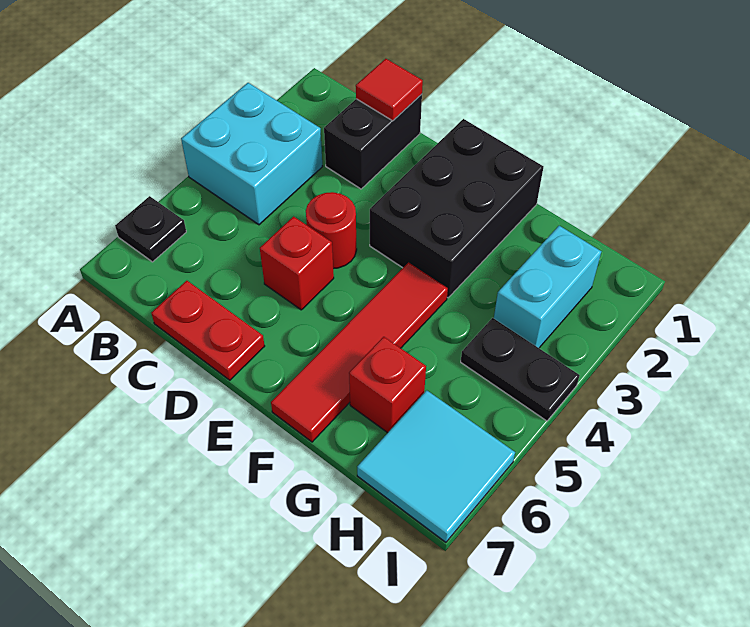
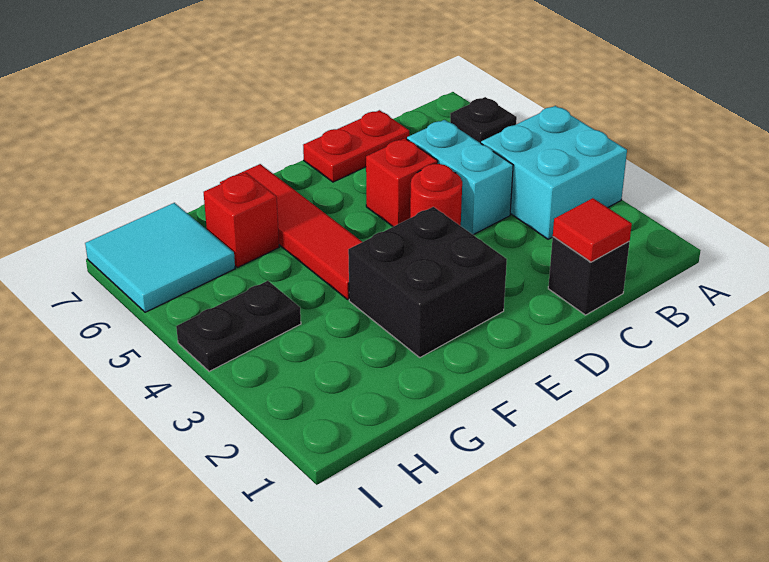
black 1x2 brick [324,94,422,189] -> black 1x1 brick [548,237,629,315]
black 2x3 brick [370,119,544,298] -> black 2x2 brick [348,207,507,357]
cyan 1x2 brick [494,226,601,348] -> cyan 1x2 brick moved to [407,120,513,235]

